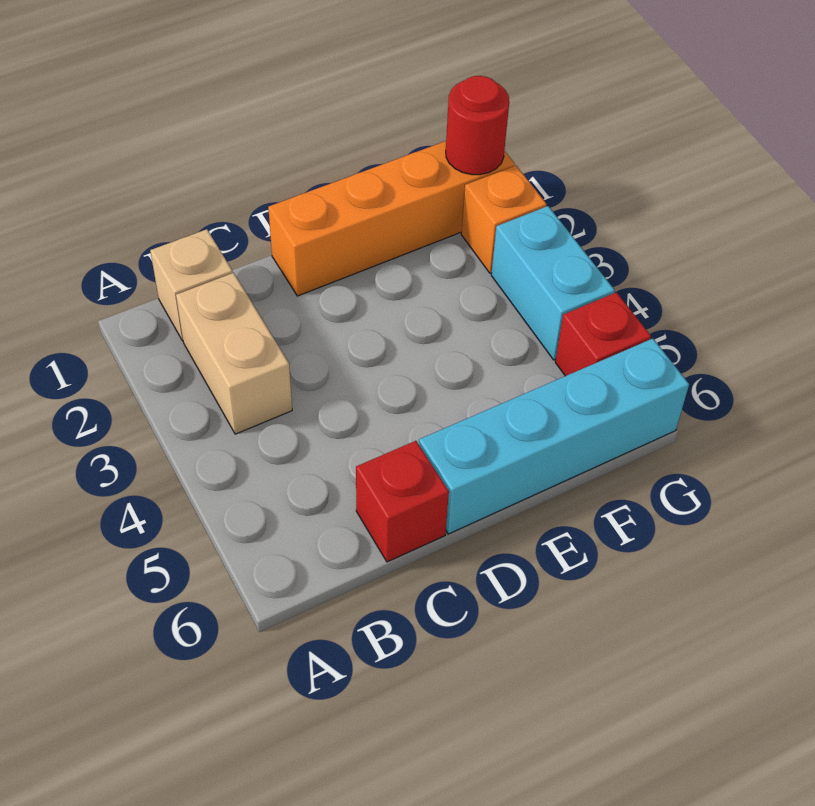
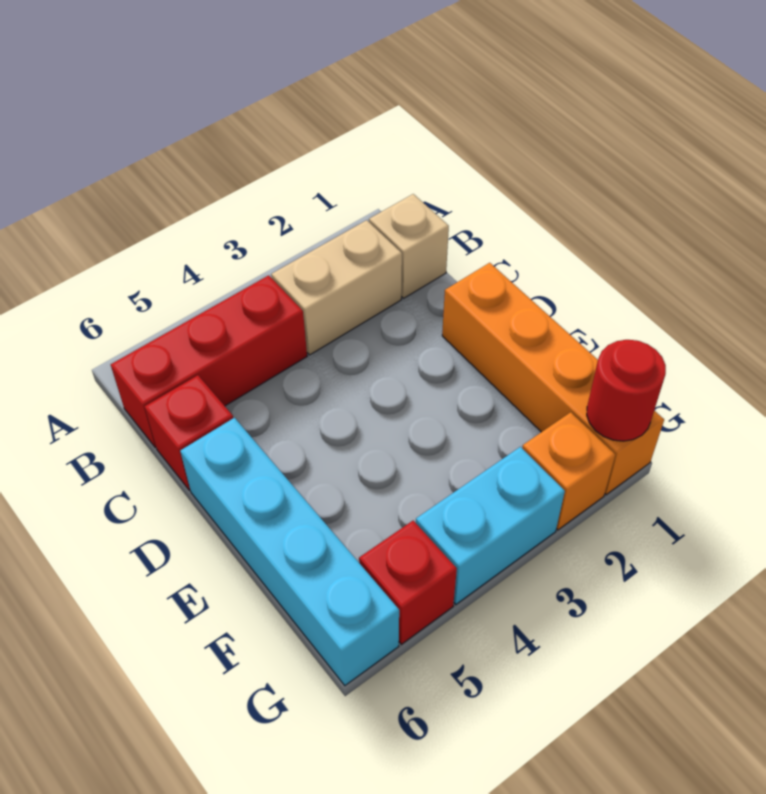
none -> red 1x3 brick [111,275,307,448]

